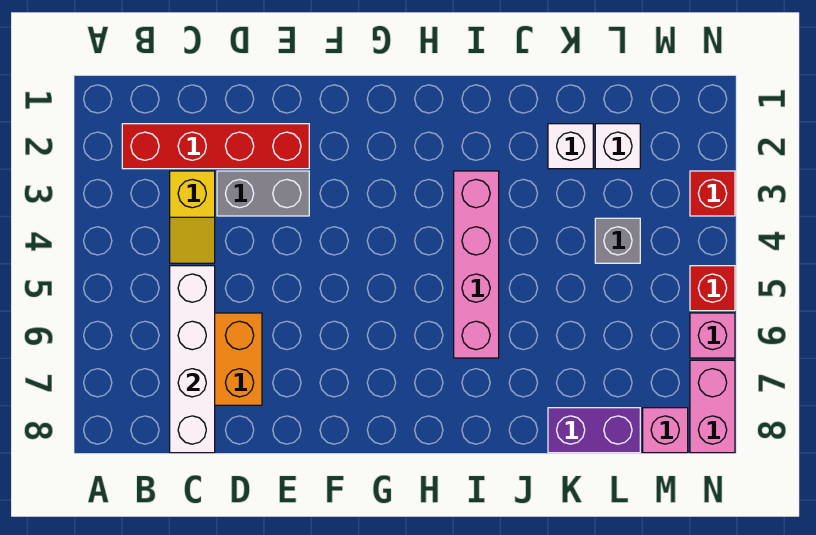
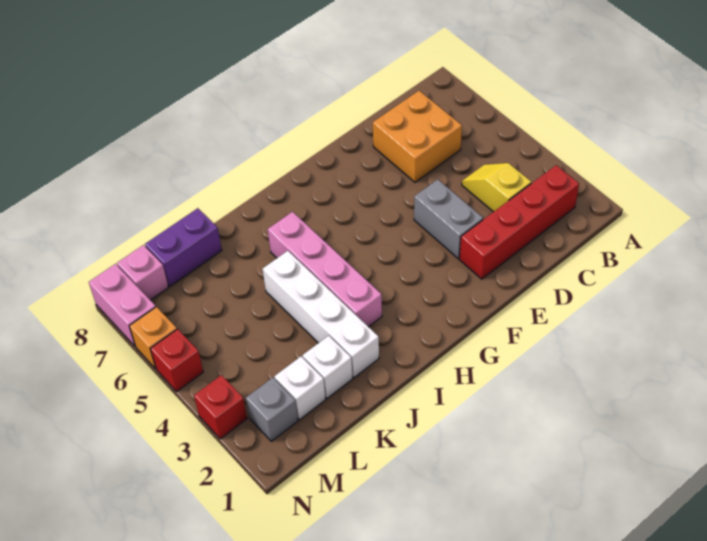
white 1x4 brick [170,266,215,453] -> white 1x4 brick moved to [263,251,379,378]
grey 1x2 brick [217,171,309,216] -> grey 1x2 brick turned to [414,179,483,259]
grey 1x1 brick [595,218,640,263] -> grey 1x1 brick moved to [246,378,298,441]
pink 1x1 brick [690,313,735,358] -> orange 1x1 brick [129,307,177,369]

